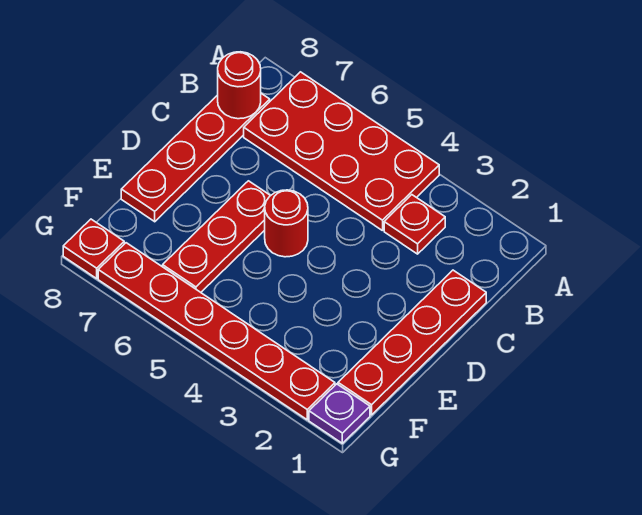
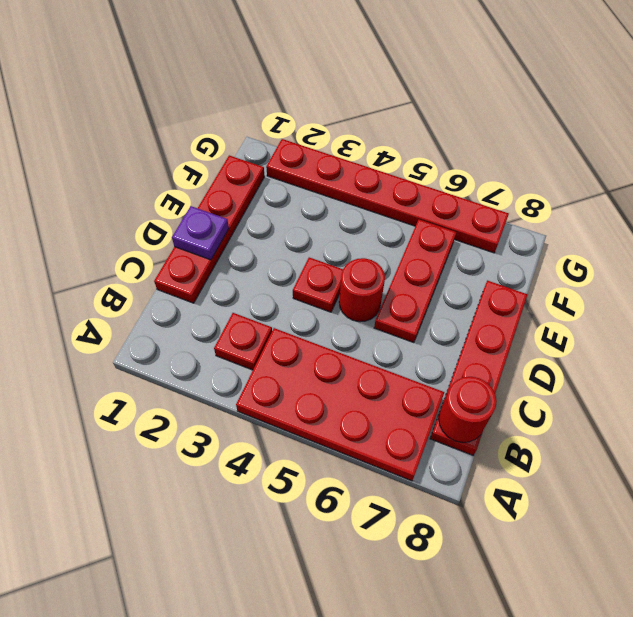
purple 1x1 plate [309,384,370,443] -> purple 1x1 plate moved to [172,206,229,260]
red 1x1 plate [63,219,124,278] -> red 1x1 plate moved to [293,257,343,312]

